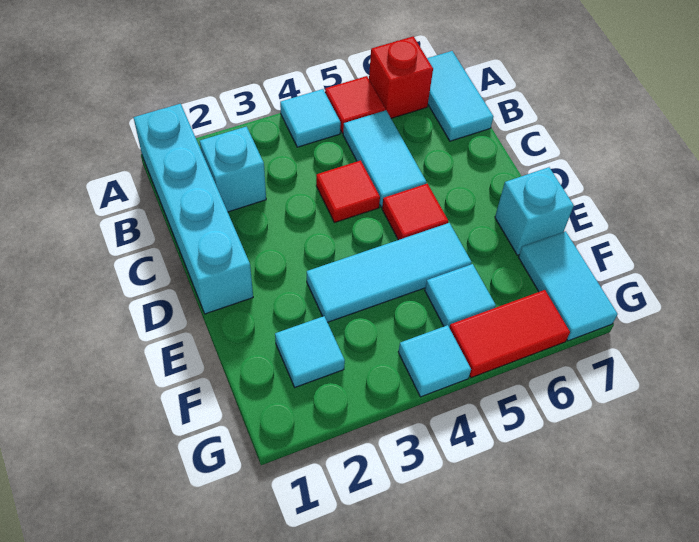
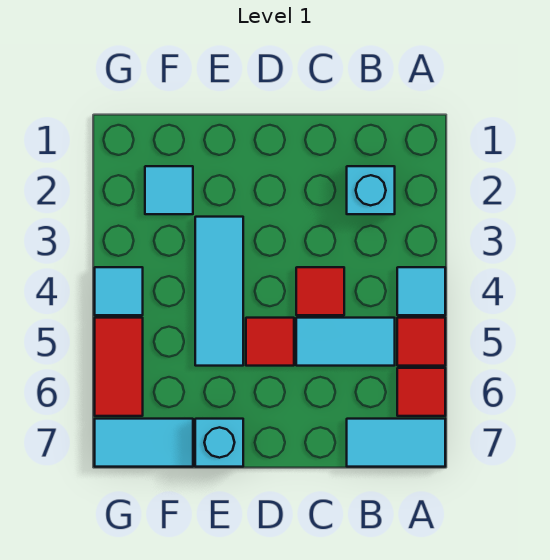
cyan 1x4 brick [133,104,253,314] -> none
red 1x1 brick [369,36,433,118] -> red 1x1 tile [397,368,445,416]
cyan 1x1 tile [425,264,496,327] -> none

